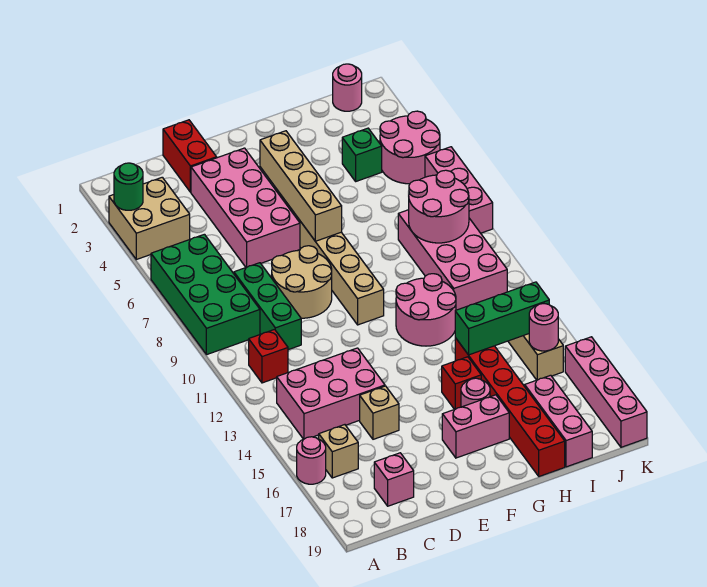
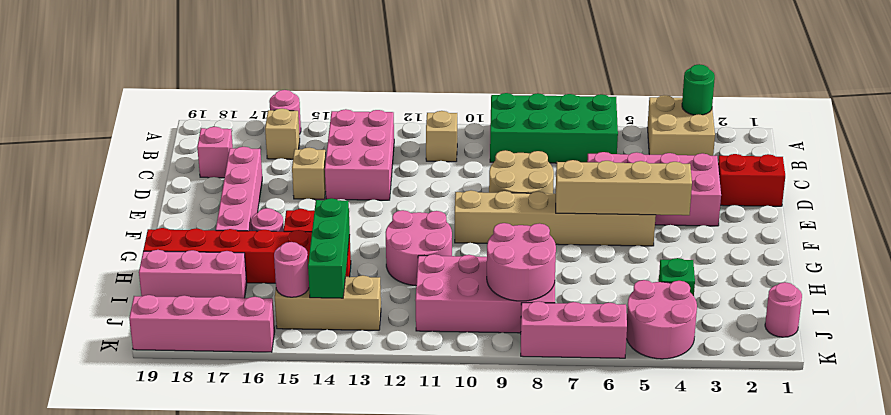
red 1x1 brick [249,330,288,383] -> tan 1x1 brick [426,111,457,162]
green 1x3 brick [234,263,301,350] -> none
pink 1x2 brick [442,395,509,458] -> pink 1x4 brick [216,146,262,231]

